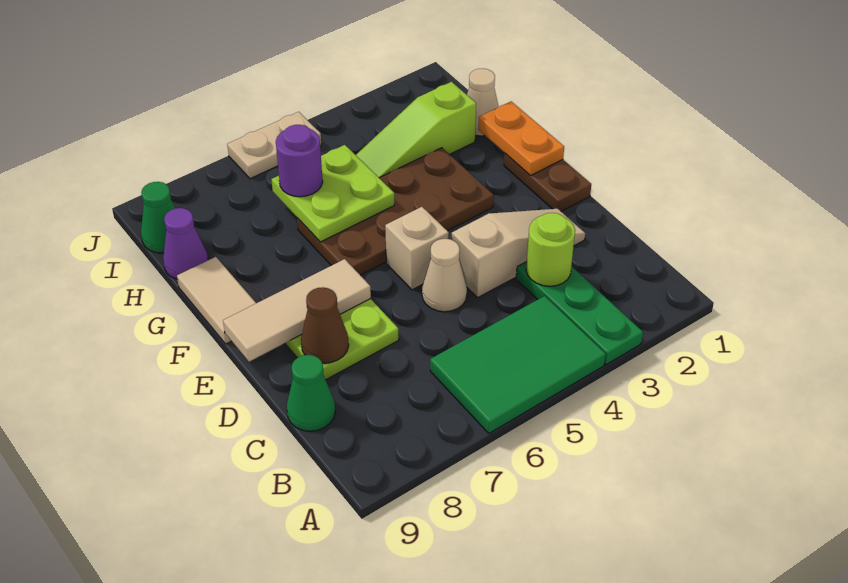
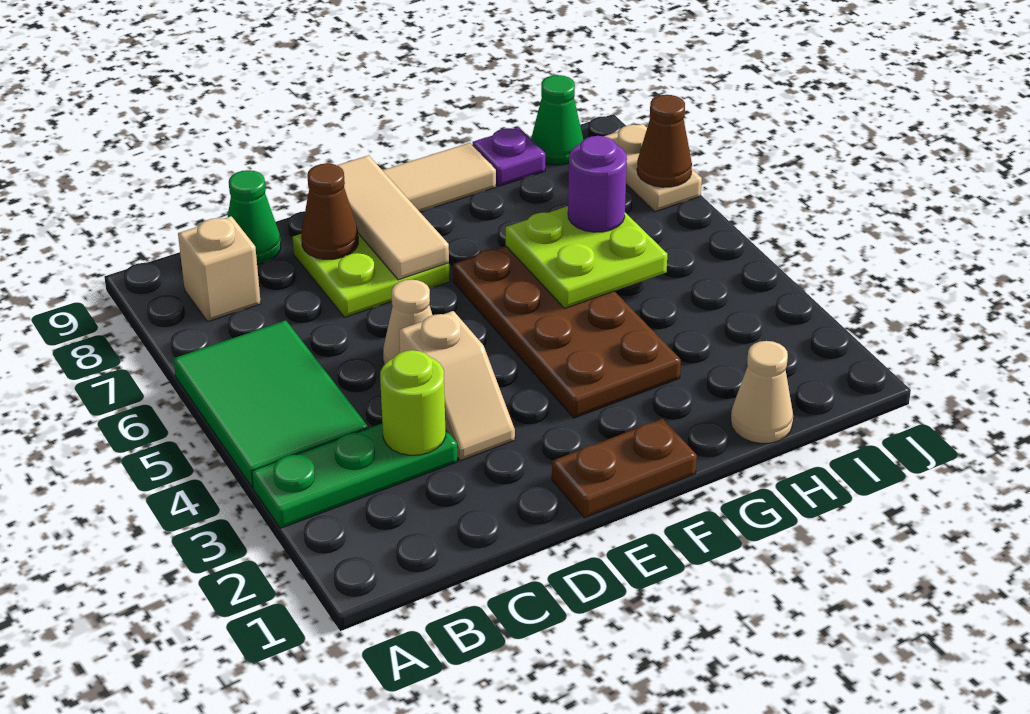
tan 1x3 slope [452,209,585,297] -> tan 1x2 slope [399,311,515,461]
tan 1x1 brick [385,207,449,290] -> tan 1x1 brick moved to [178,216,261,322]
orange 1x2 plate [478,101,564,175] -> none
lime 1x3 slope [356,82,476,178] -> none
purple 1x1 cone [163,208,208,279] -> purple 1x1 plate [473,127,545,186]
tan 1x2 plate [227,112,321,179] -> tan 1x2 plate moved to [604,124,702,212]
none -> brown 1x1 cone [637,95,692,187]

